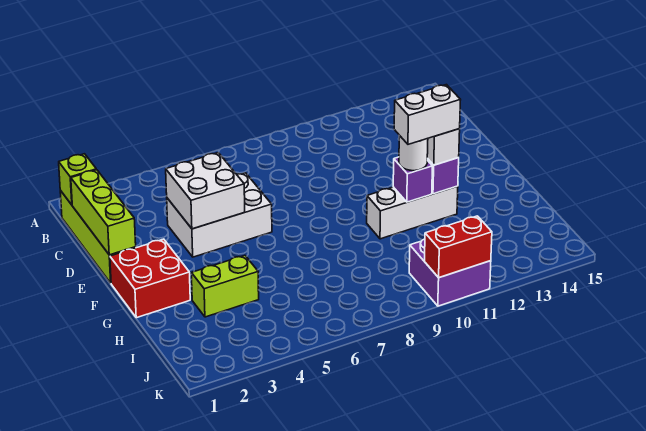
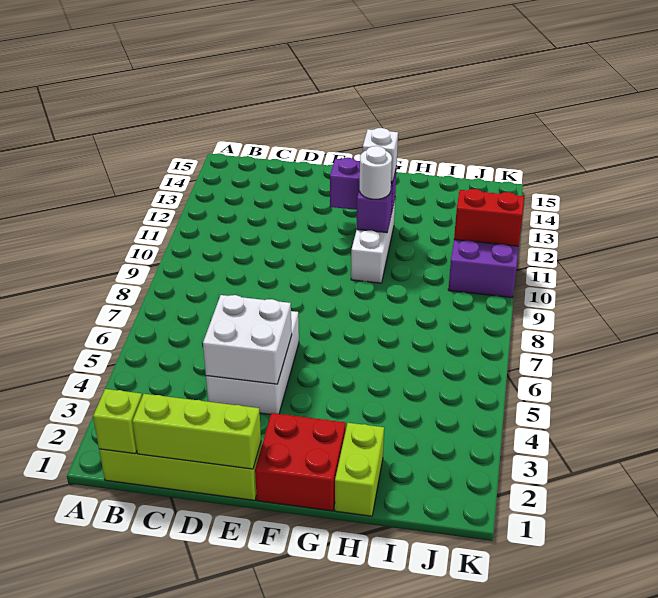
white 1x2 brick [394,85,460,144] -> none
lime 1x2 brick [191,255,259,317] -> lime 1x2 brick moved to [335,423,384,516]
red 1x2 brick [424,216,492,278] -> red 1x2 brick turned to [454,189,524,246]

